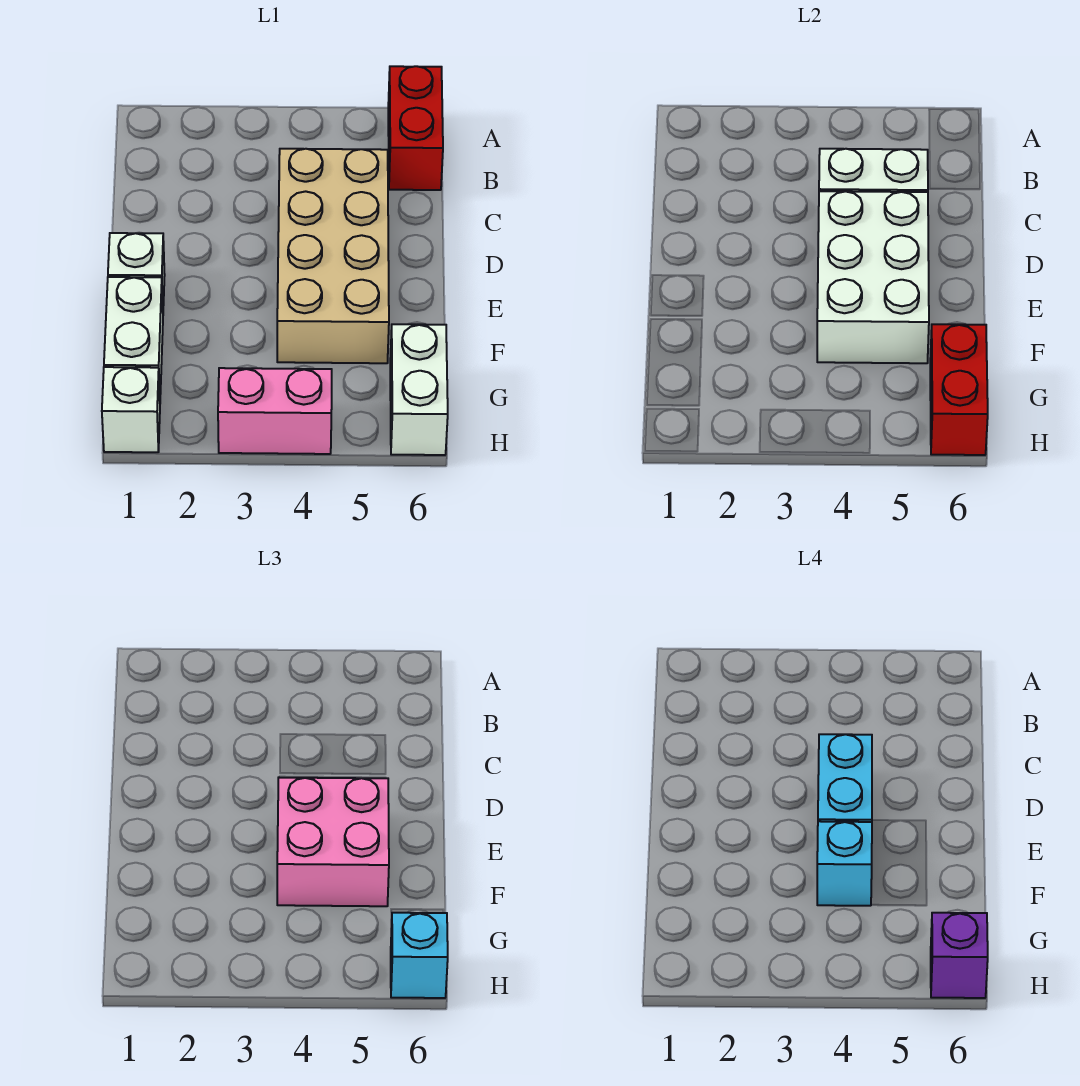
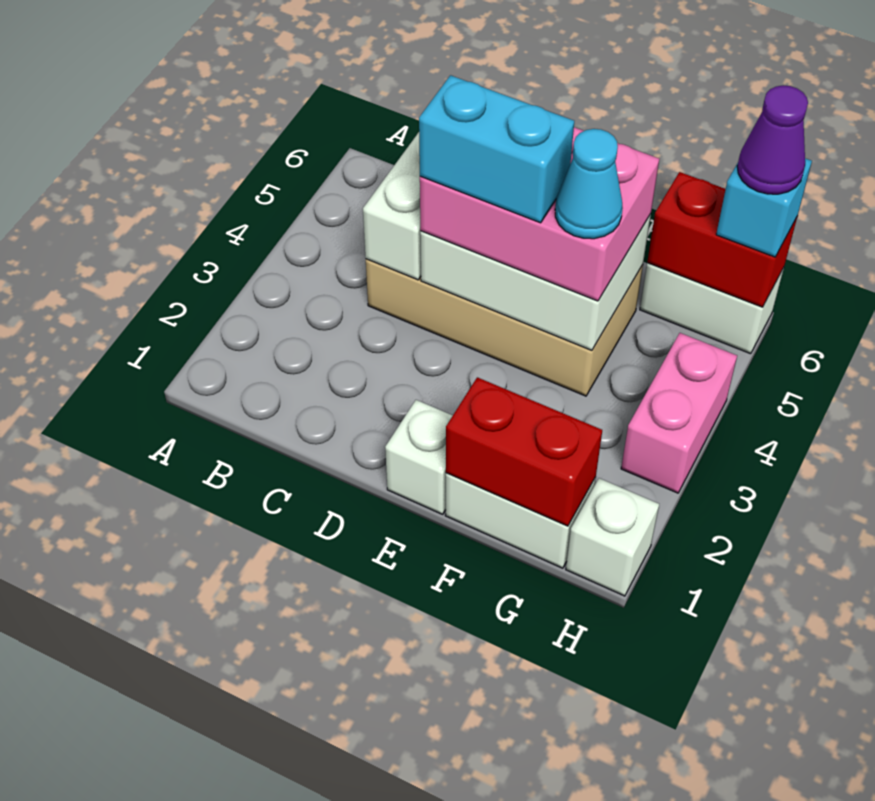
red 1x2 brick [388,66,443,190] -> red 1x2 brick moved to [446,377,602,526]
pink 2x2 brick [277,777,389,906] -> pink 2x3 brick [420,127,659,301]
cyan 1x1 brick [817,821,872,906] -> cyan 1x1 cone [555,129,623,239]
purple 1x1 brick [931,913,988,998] -> purple 1x1 cone [737,85,808,194]

